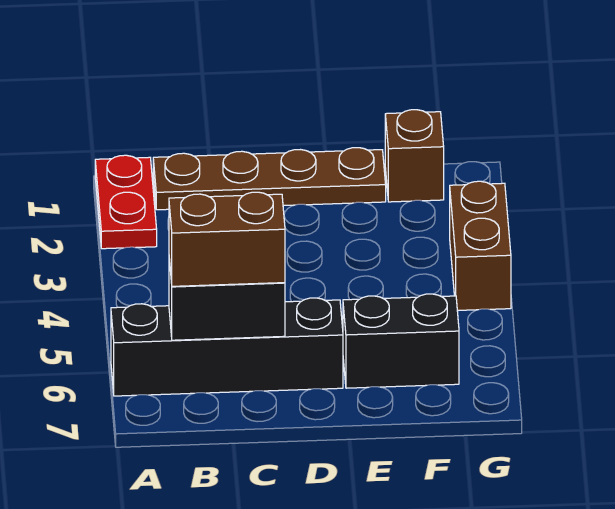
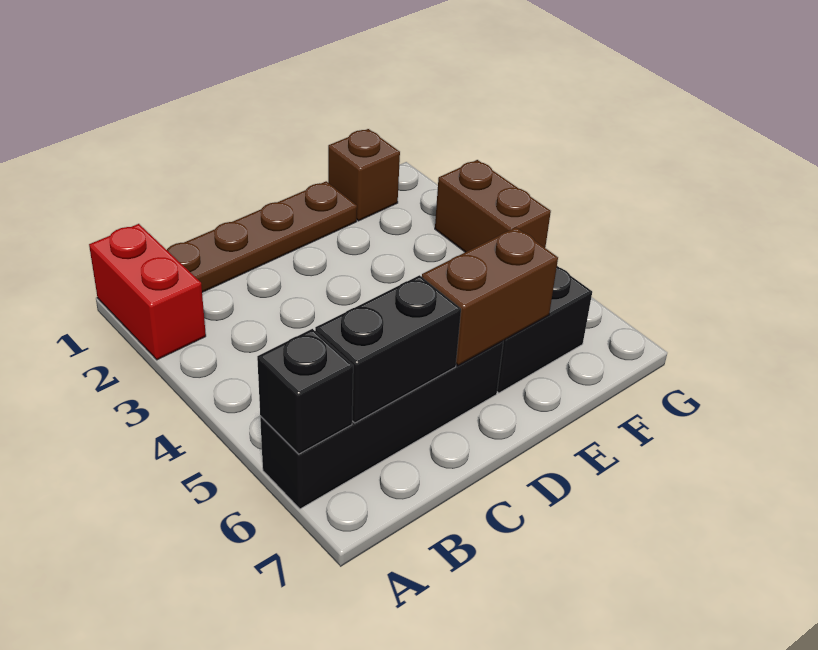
red 1x2 plate [95,155,157,249] -> red 1x2 brick [89,224,206,360]
none -> black 1x1 brick [257,329,353,454]
brown 1x2 brick [169,192,285,286] -> brown 1x2 brick moved to [422,227,558,365]

